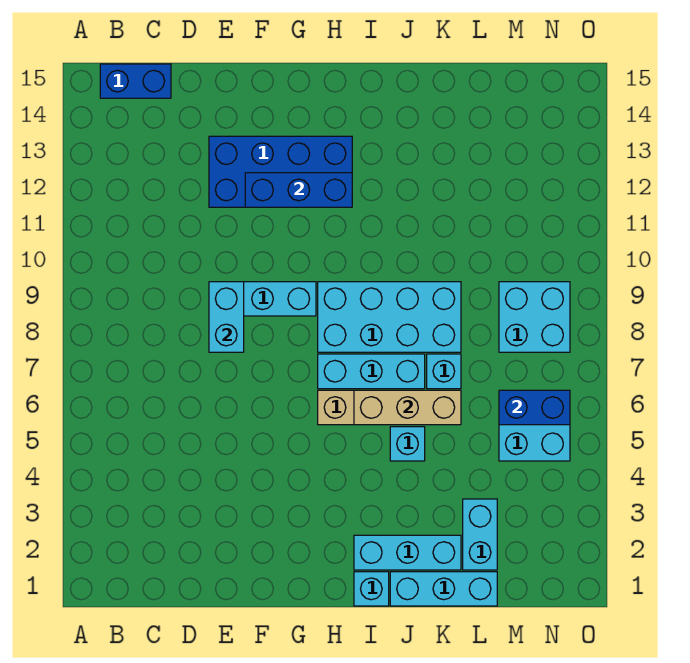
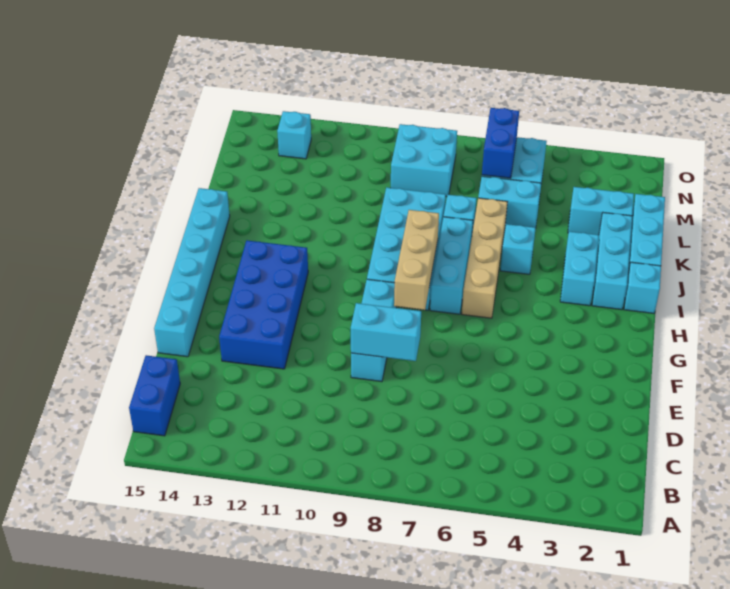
none -> cyan 1x6 brick [154,188,230,357]
blue 1x3 brick [245,173,352,207] -> none
none -> cyan 1x2 brick [560,232,599,306]
tan 1x3 brick [354,390,461,425] -> tan 1x3 brick moved to [394,210,439,310]
none -> cyan 1x2 brick [478,176,541,228]
none -> cyan 1x1 brick [277,111,311,159]

